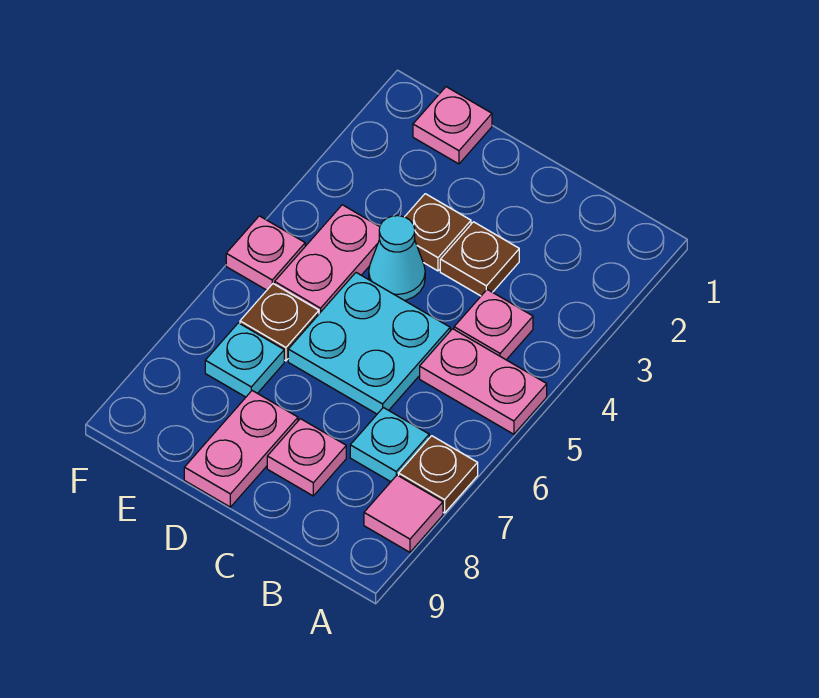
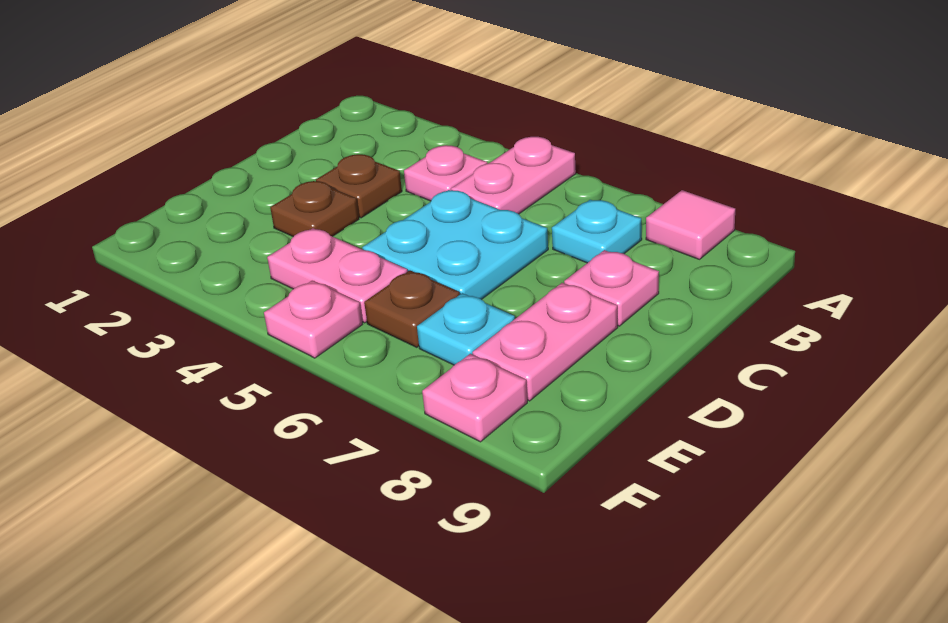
brown 1x1 plate [399,436,478,513] -> none
cyan 1x1 cone [369,216,425,300] -> none
pink 1x2 plate [184,391,298,507] -> pink 1x2 plate turned to [472,283,618,401]
pink 1x1 plate [413,87,492,164] -> pink 1x1 plate moved to [422,354,527,442]

